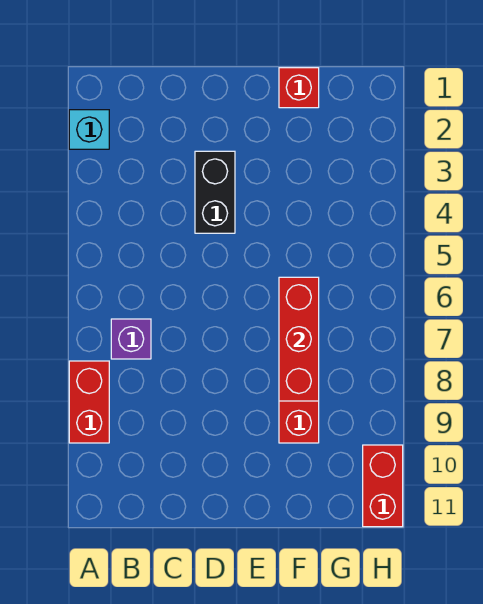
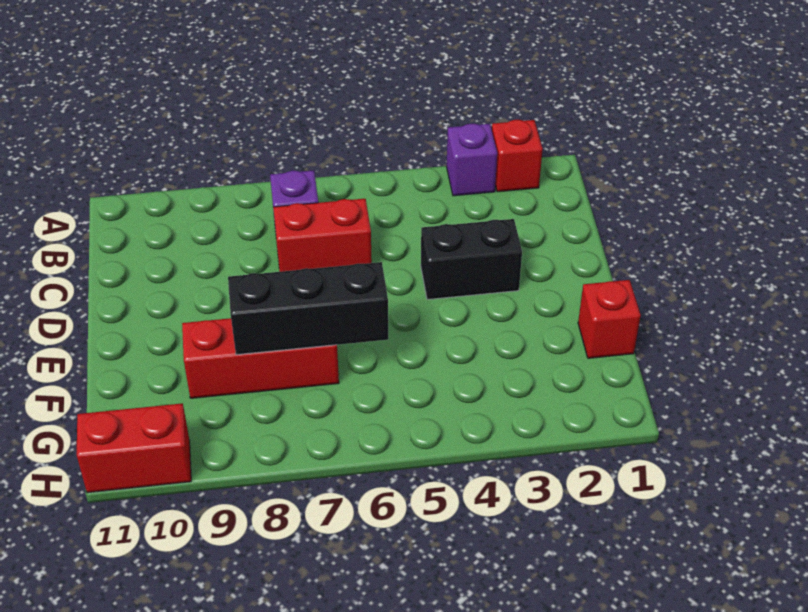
cyan 1x1 brick [69,110,109,149] -> red 1x1 brick [492,120,543,192]
none -> purple 1x1 brick [447,124,497,196]
red 1x2 brick [69,361,109,443] -> red 1x2 brick moved to [273,199,372,272]
red 1x3 brick [279,277,319,401] -> black 1x3 brick [228,262,388,355]

